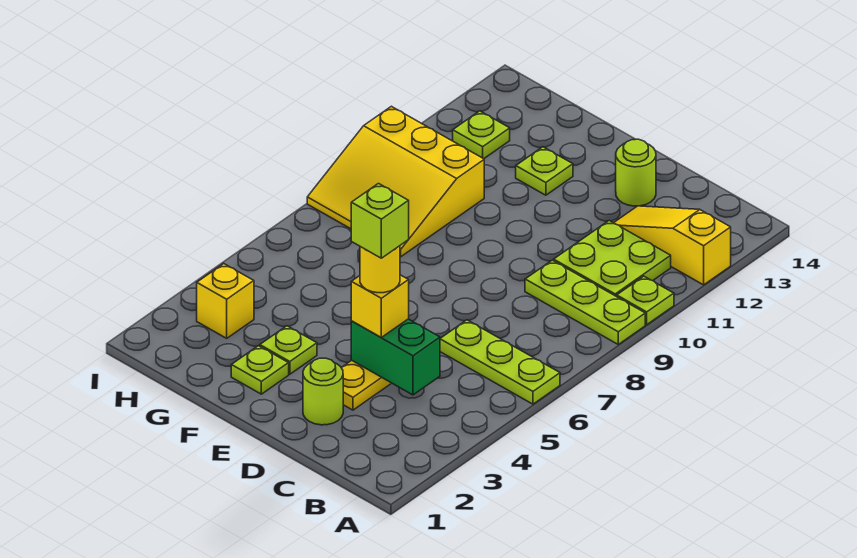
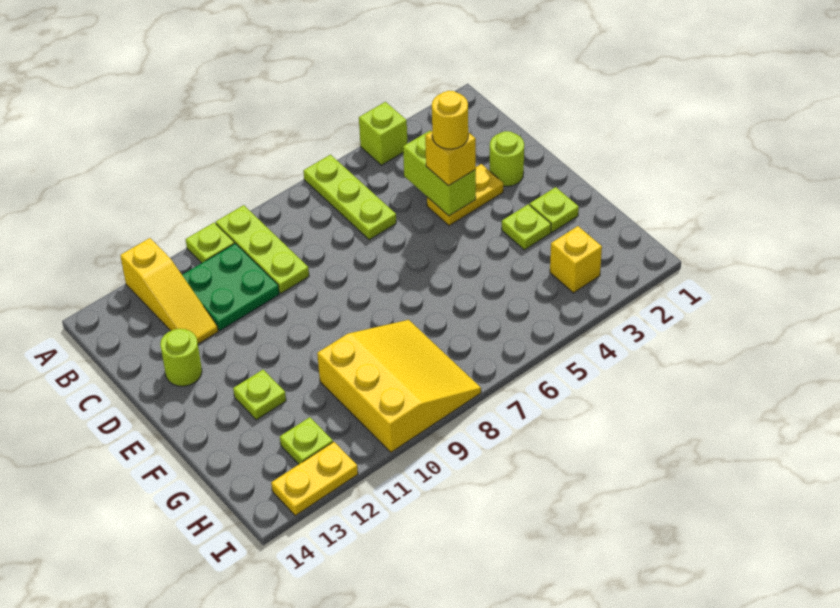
lime 2x2 plate [554,221,671,296] -> green 2x2 plate [182,243,279,330]
green 1x2 brick [351,319,440,395] -> lime 1x2 brick [403,131,476,216]
lime 1x1 brick [351,184,409,258] -> lime 1x1 brick moved to [359,102,407,165]
none -> yellow 1x2 plate [271,442,358,516]

